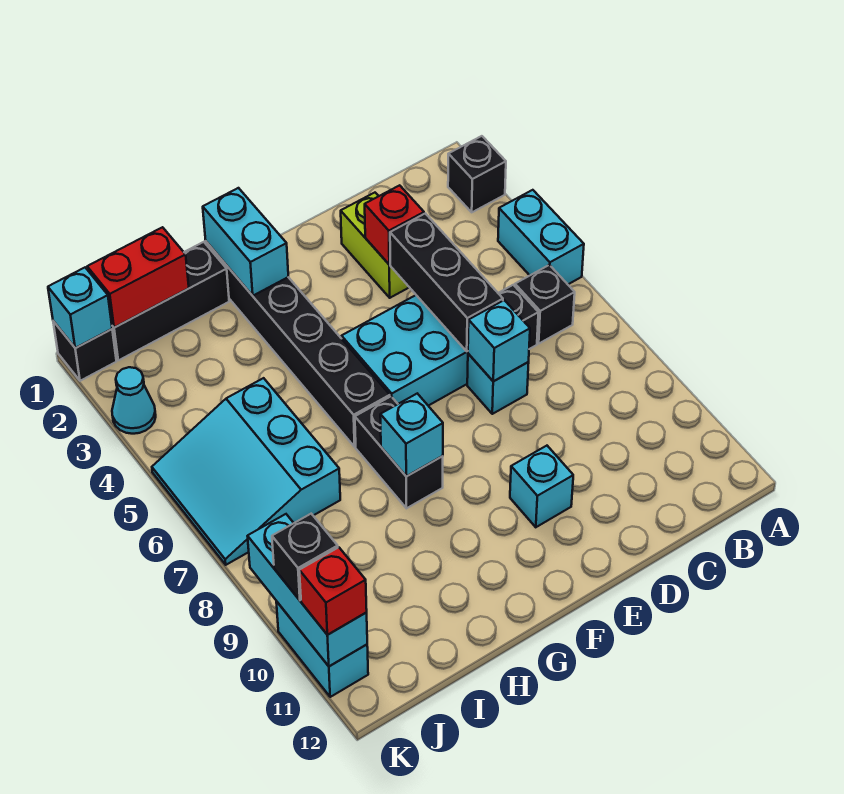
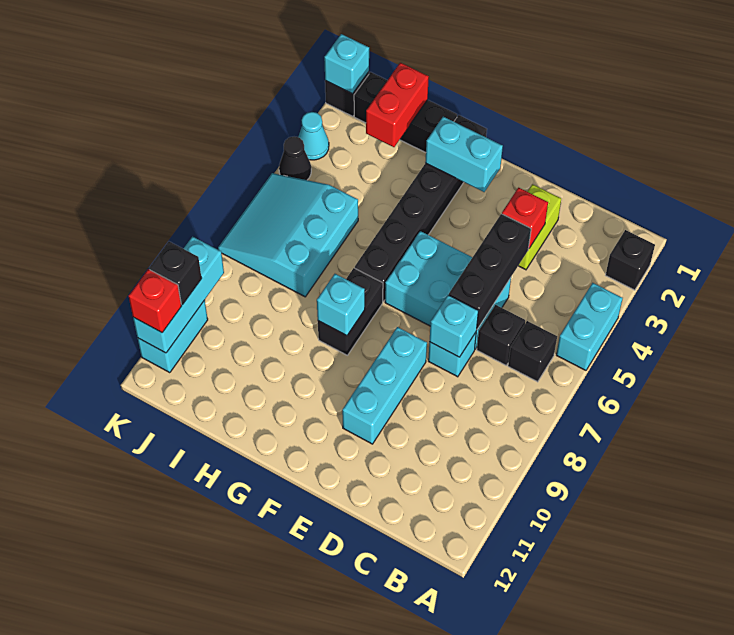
cyan 1x1 brick [510,446,573,527] -> cyan 1x3 brick [342,327,427,444]
cyan 1x2 brick [203,188,288,296] -> cyan 1x2 brick turned to [425,117,503,192]
red 1x2 brick [87,227,189,328] -> red 1x2 brick turned to [366,63,429,147]
none -> black 1x1 cone [279,137,311,180]

